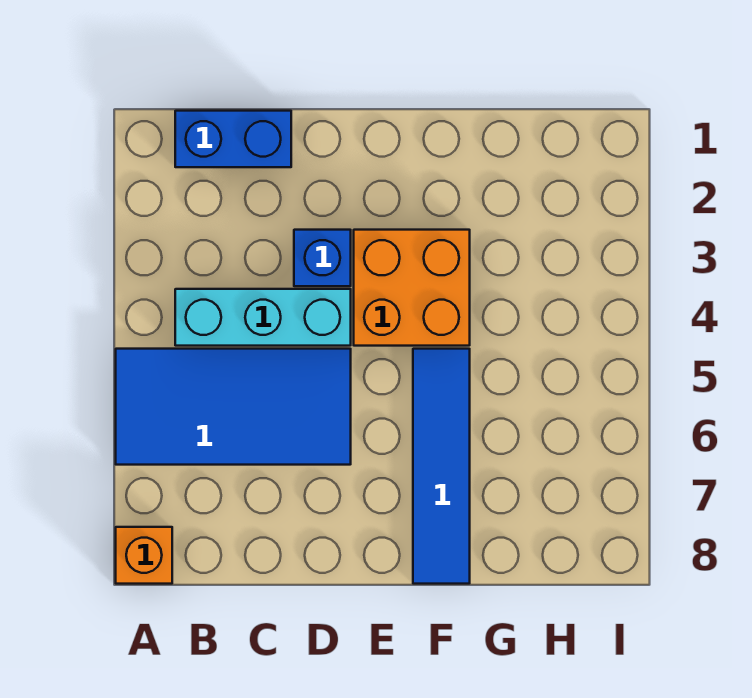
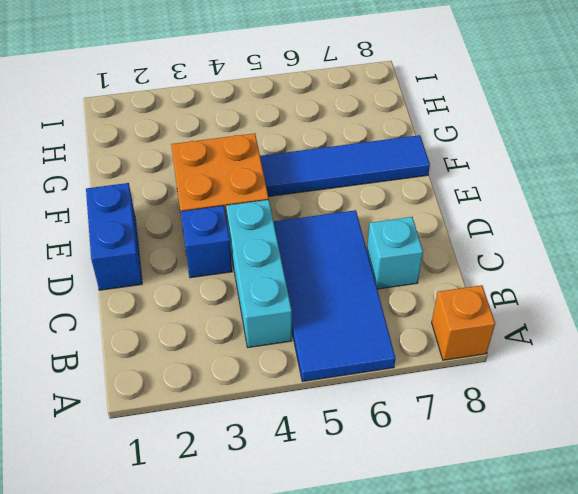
blue 1x2 brick [175,111,291,167] -> blue 1x2 brick moved to [86,183,142,290]
none -> cyan 1x1 brick [367,217,423,289]

